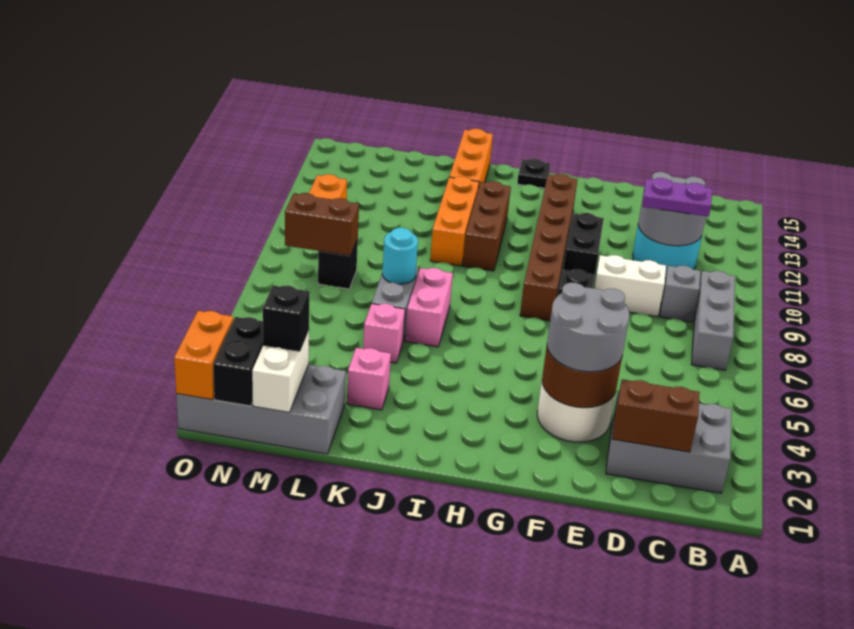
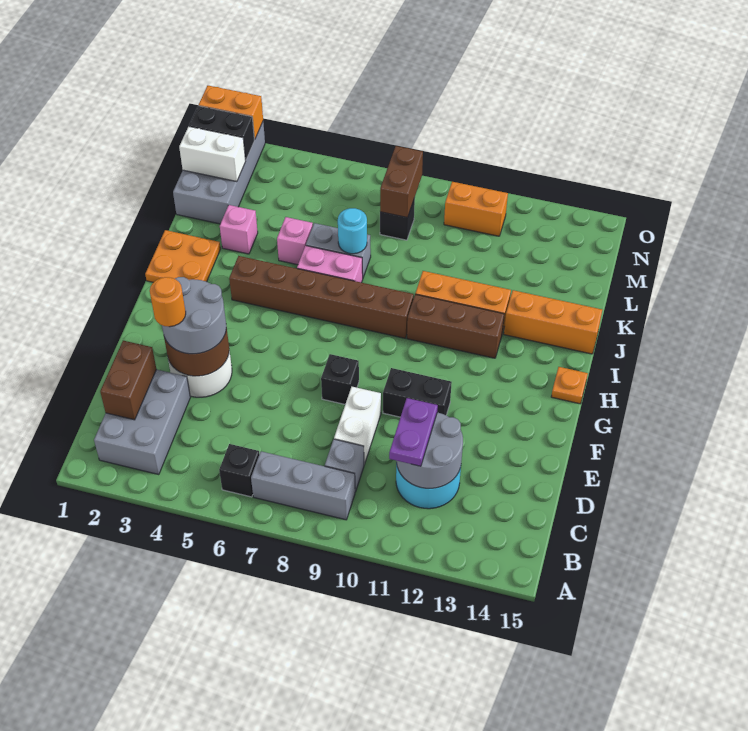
none -> orange 1x1 round brick [150,277,186,327]
brown 1x6 brick [520,174,578,321] -> brown 1x6 brick moved to [229,256,414,338]
black 1x1 plate [517,159,550,188] -> orange 1x1 plate [551,367,588,404]
none -> orange 2x2 plate [145,230,221,282]
black 1x1 brick [263,286,310,351] -> black 1x1 brick moved to [219,444,259,497]

